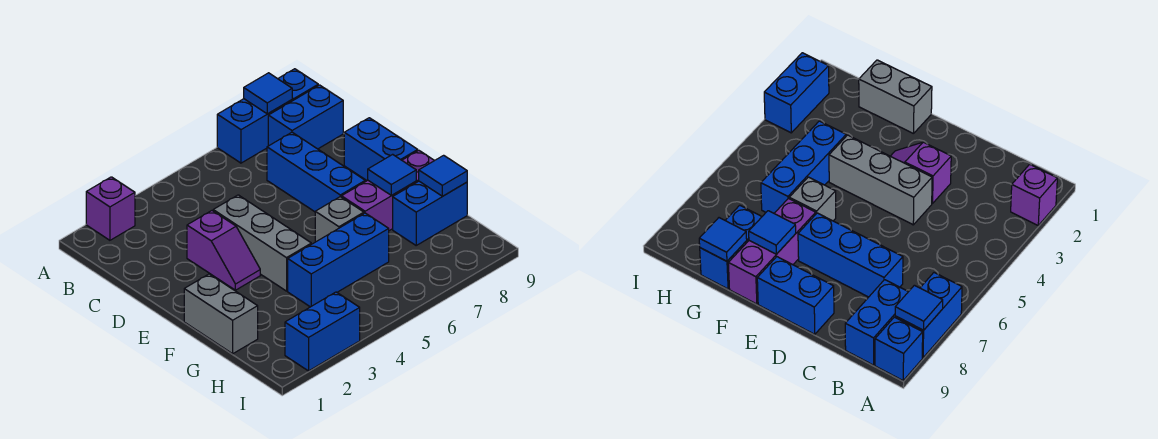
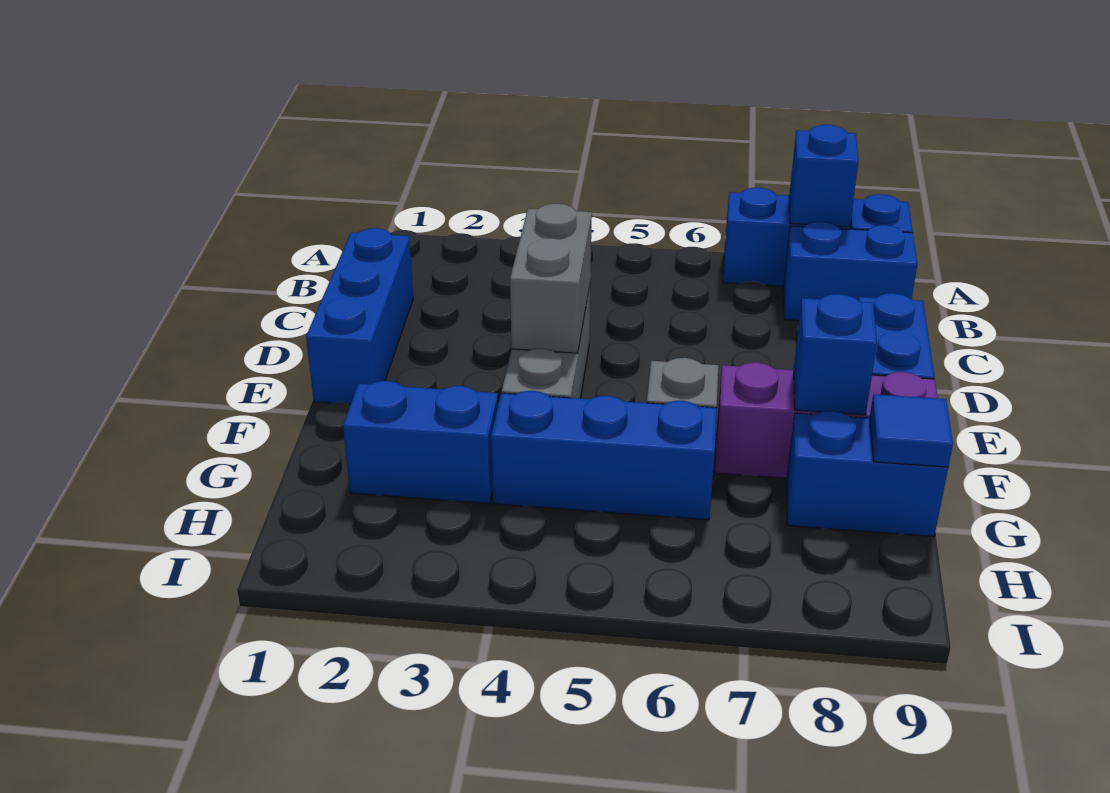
purple 1x1 brick [86,177,135,240] -> none
blue 1x1 tile [244,73,292,114] -> blue 1x1 brick [789,125,859,227]
blue 1x3 brick [267,132,365,212] -> blue 1x3 brick moved to [306,228,413,404]
purple 1x2 slope [187,211,260,290] -> none
grey 1x2 brick [184,274,258,354] -> grey 1x2 brick moved to [510,204,592,353]
blue 1x1 tile [368,154,416,195] -> blue 1x1 brick [794,294,877,415]
blue 1x2 brick [285,292,360,371] -> blue 1x2 brick moved to [343,381,498,504]

